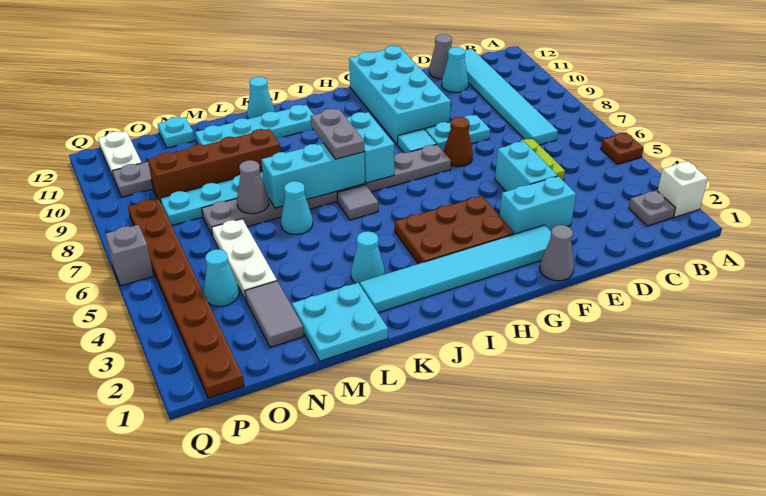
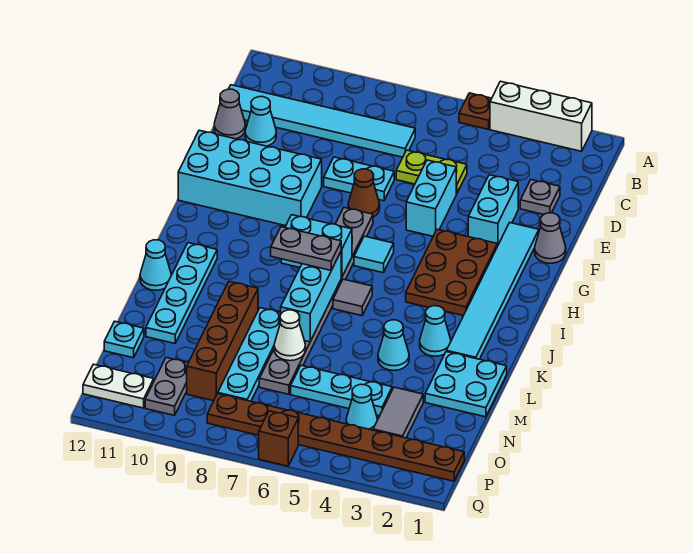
white 1x1 brick [658,161,708,217] -> white 1x3 brick [490,81,592,151]
grey 1x1 plate [629,190,675,226] -> grey 1x1 plate moved to [520,180,560,214]
cyan 1x2 brick [495,142,558,191] -> cyan 1x2 brick turned to [406,160,456,236]
cyan 1x2 plate [425,115,490,152] -> cyan 1x2 plate turned to [324,157,394,201]
cyan 1x1 tile [398,129,437,153] -> cyan 1x1 tile moved to [354,236,394,273]
cyan 1x1 cone [281,181,313,234] -> cyan 1x1 cone moved to [378,320,409,371]
grey 1x1 cone [237,160,269,214] -> white 1x1 cone [274,310,305,361]
grey 1x2 tile [245,281,304,347] -> grey 1x2 tile turned to [373,387,423,438]
white 1x3 plate [212,219,277,299] -> cyan 1x3 plate [291,365,392,416]
grey 1x1 brick [105,225,154,286] -> brown 1x1 brick [259,411,298,466]

